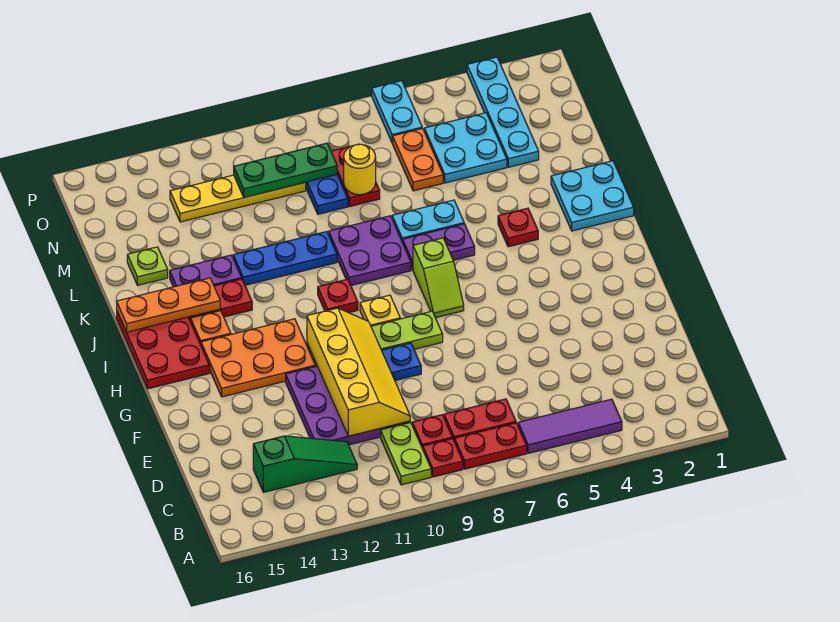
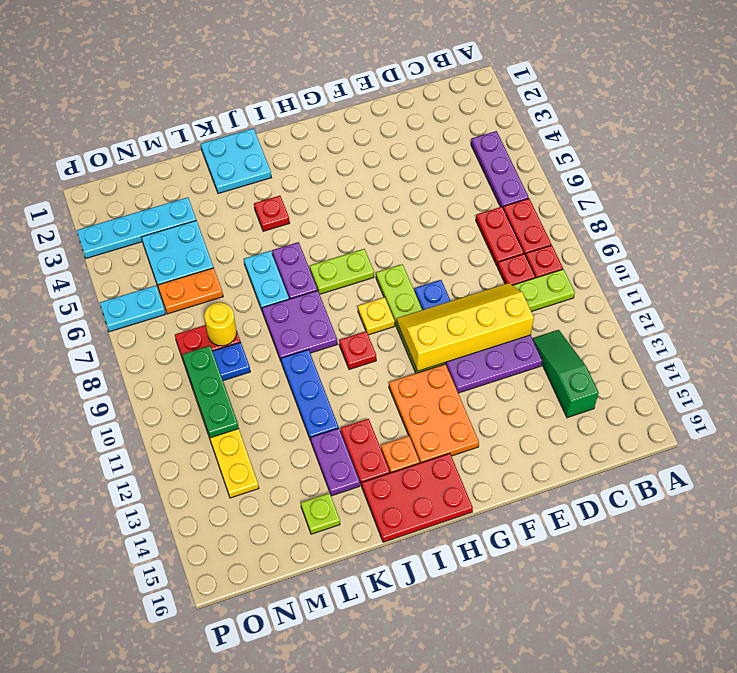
purple 1x3 tile [518,399,622,453] -> purple 1x3 plate [471,131,529,207]
lime 1x2 slope [413,238,464,318] -> lime 1x2 plate [310,249,374,294]
orange 1x3 plate [117,278,220,332] -> none

